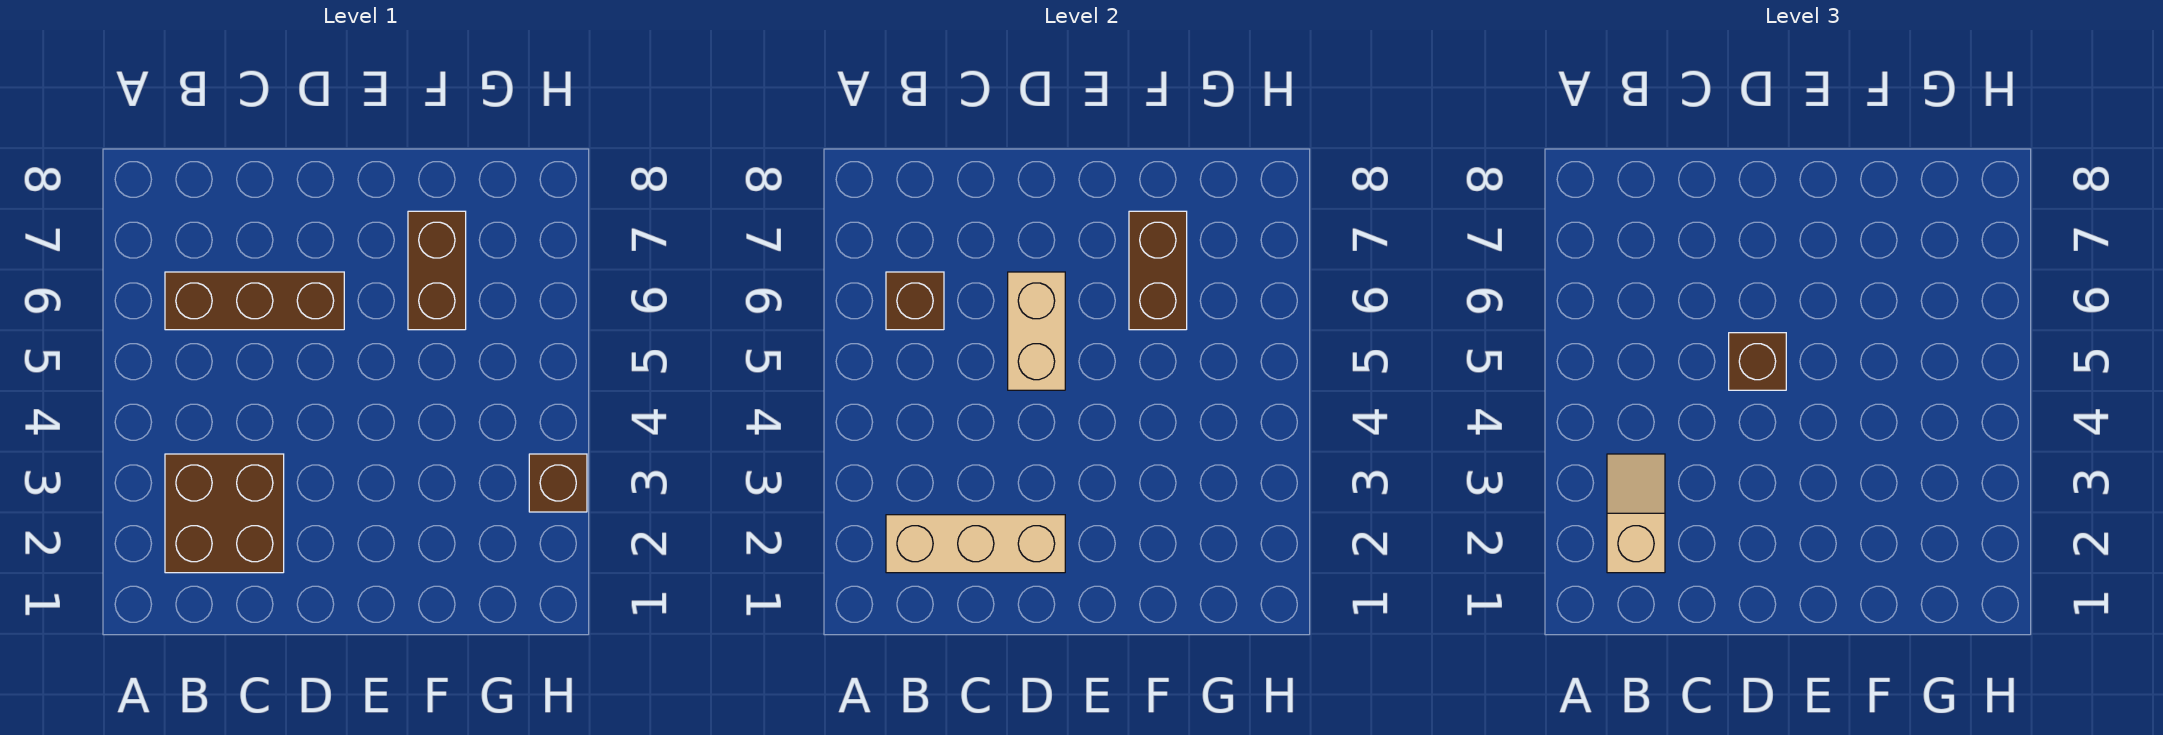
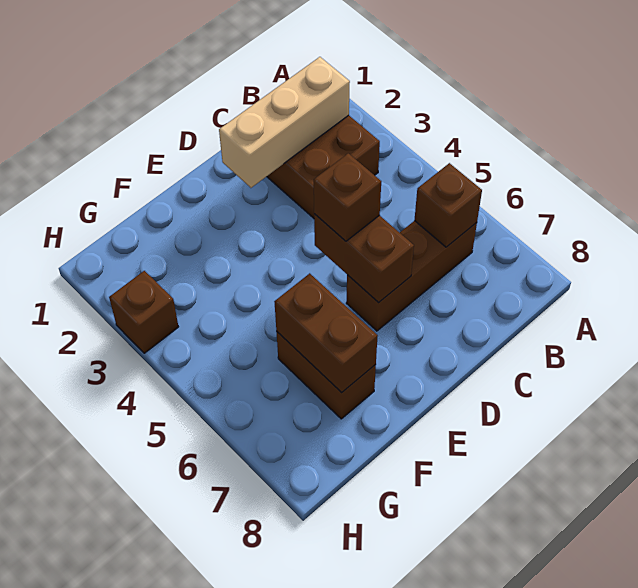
tan 1x2 slope [1607,454,1665,573] -> none
tan 1x2 brick [1008,272,1065,390] -> brown 1x2 brick [314,214,414,303]

